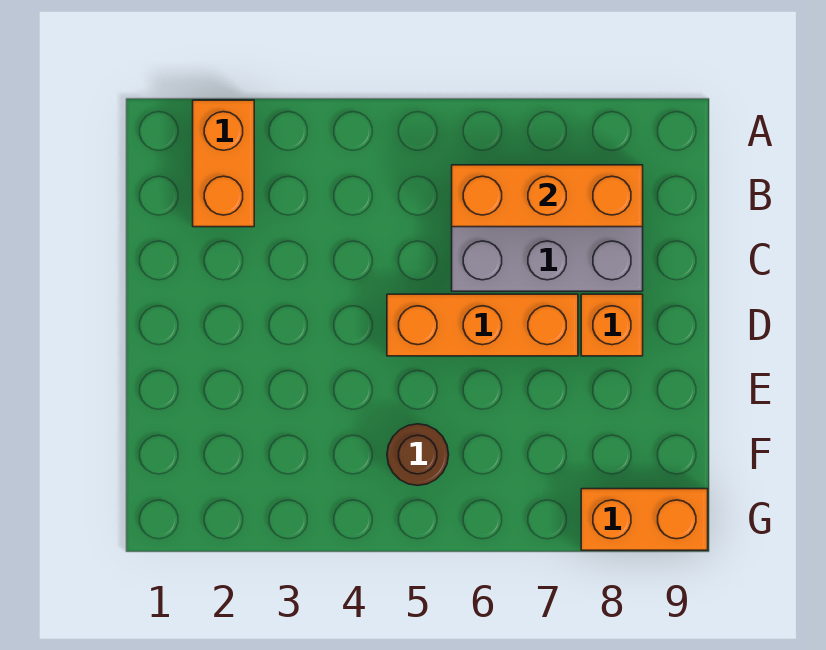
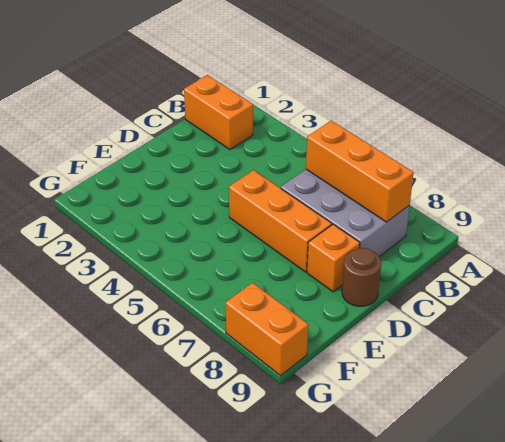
orange 1x2 brick [193,100,254,227] -> orange 1x2 brick turned to [184,75,253,150]
brown 1x1 round brick [387,424,449,485] -> brown 1x1 round brick moved to [342,248,381,306]

